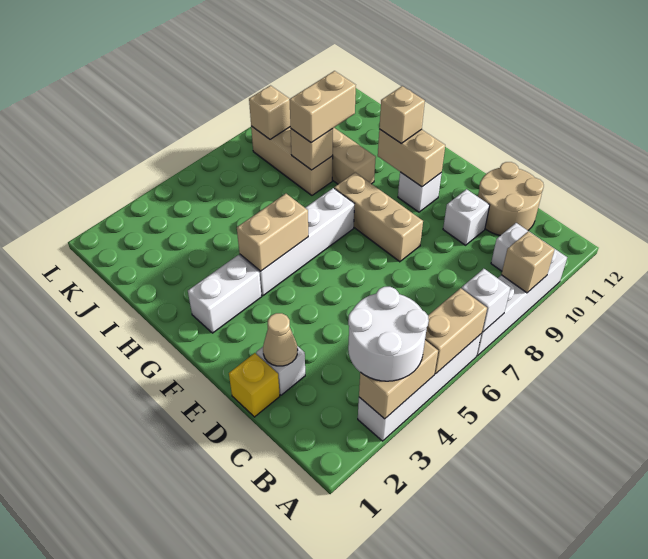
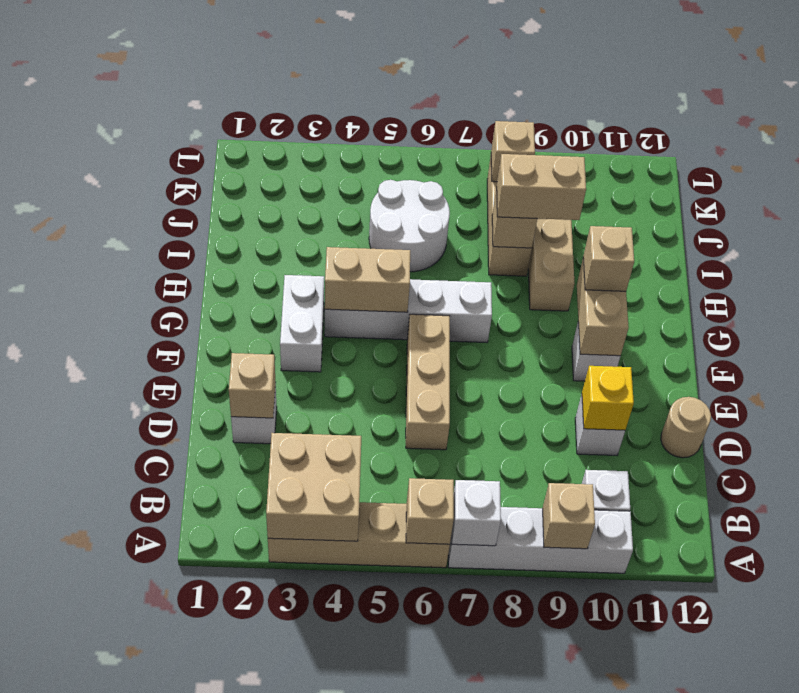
white 1x4 brick [358,334,481,441] -> tan 1x4 brick [268,502,450,568]
tan 1x2 brick [359,340,438,419] -> tan 2x2 brick [266,433,361,541]
white 2x2 round brick [348,287,429,381] -> white 2x2 round brick moved to [369,180,450,272]
tan 1x2 brick [425,288,487,374] -> tan 1x1 brick [406,478,454,544]
tan 2x2 round brick [478,162,544,235] -> tan 1x1 round brick [661,397,711,458]
yellow 1x1 brick [229,353,280,417] -> yellow 1x1 brick moved to [582,366,634,430]
tan 1x1 cone [263,313,298,366] -> tan 1x1 brick [229,353,276,418]
tan 1x3 brick [334,172,423,262] -> tan 1x3 brick moved to [406,314,450,450]
white 1x2 brick [188,255,262,333] -> white 1x2 brick turned to [280,275,324,372]

